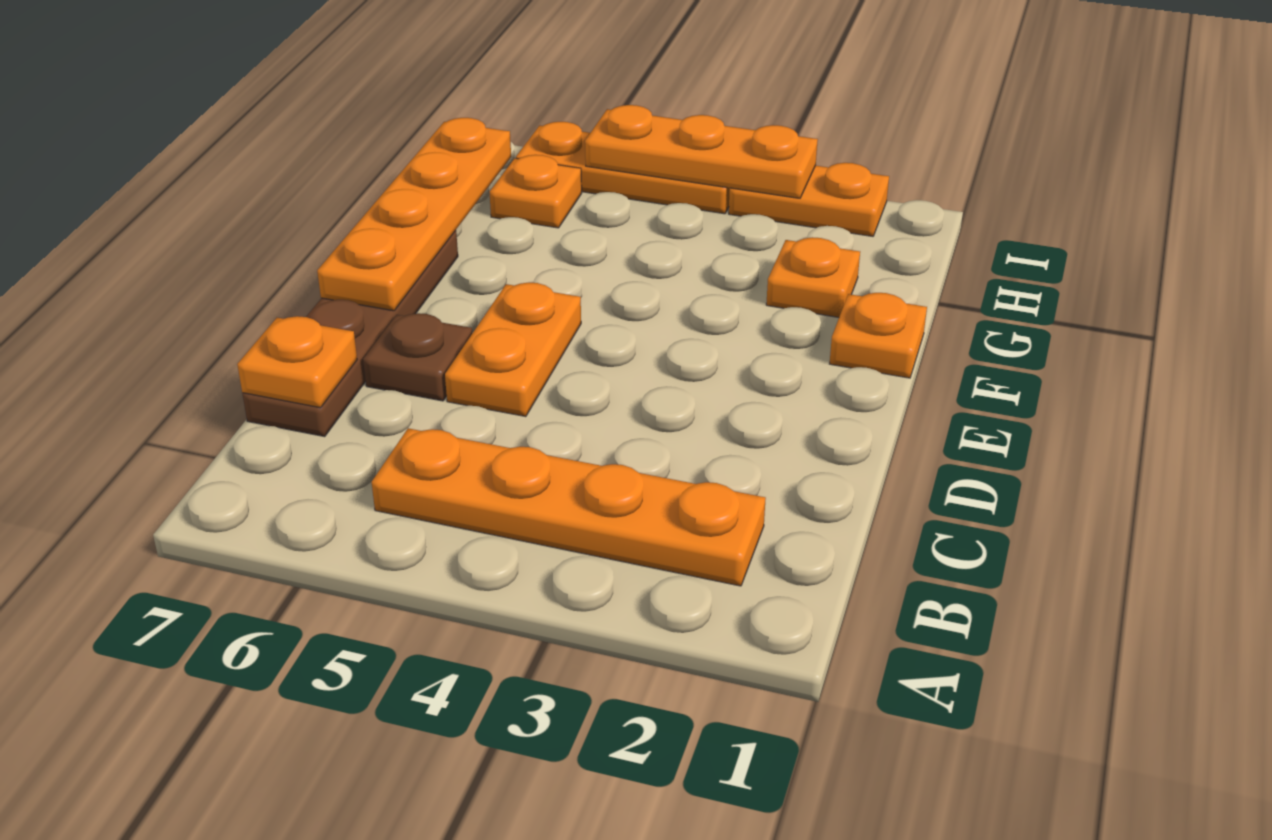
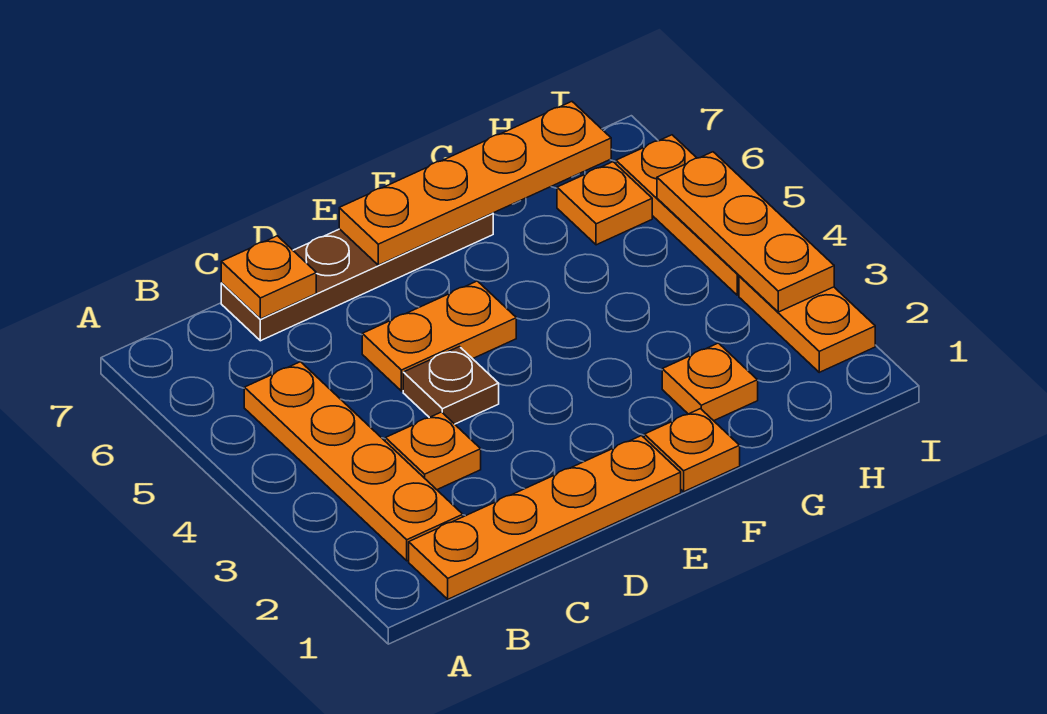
none -> orange 1x4 plate [409,436,681,599]
none -> orange 1x1 plate [385,412,481,490]
brown 1x1 plate [363,313,472,401] -> brown 1x1 plate moved to [403,347,499,424]

